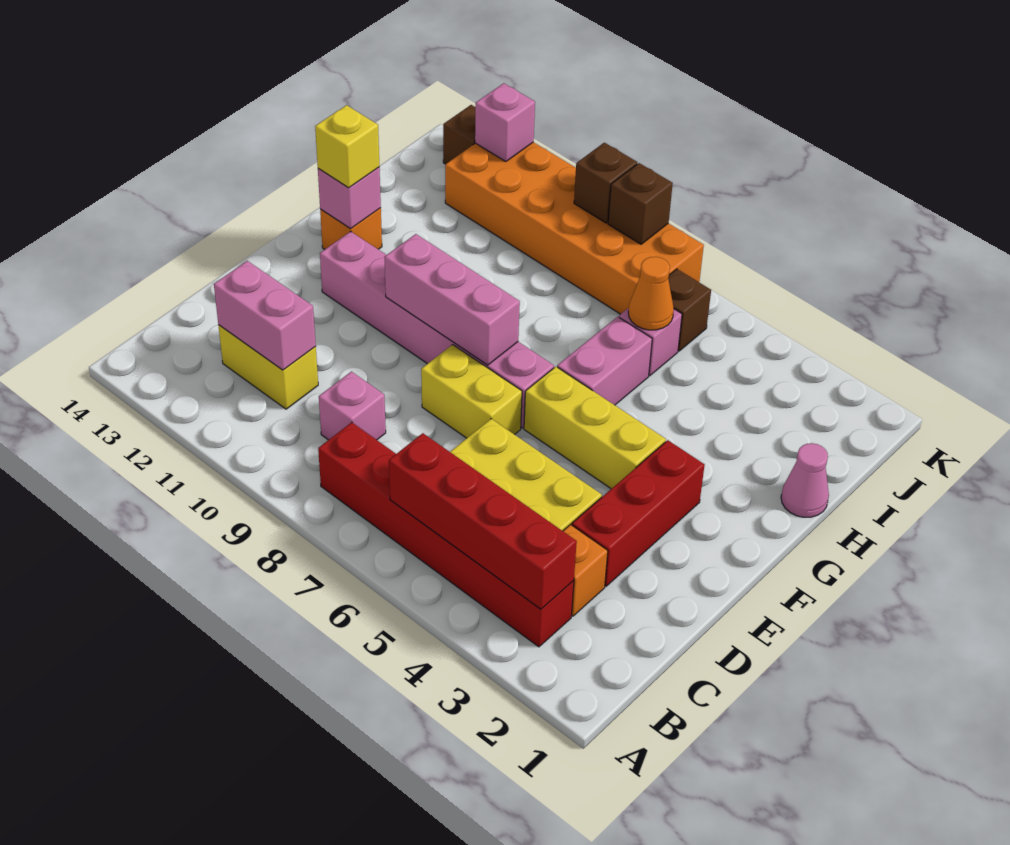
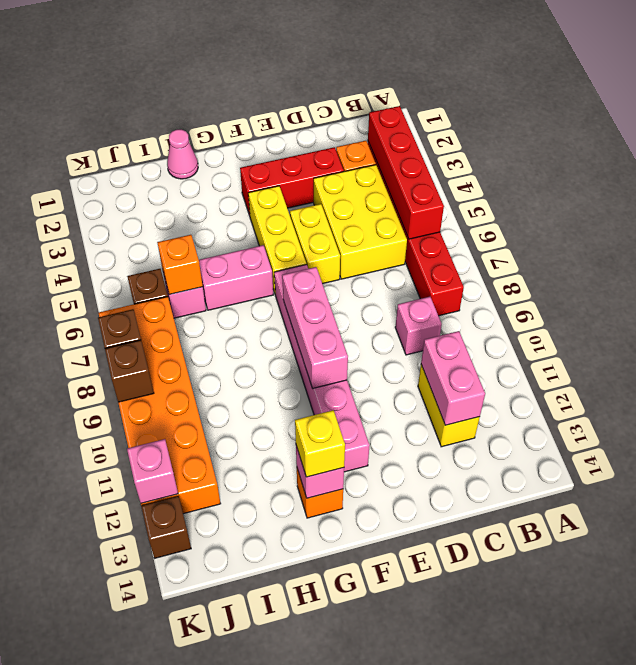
yellow 1x2 brick [421,345,522,438] -> yellow 1x2 brick moved to [290,204,340,284]
orange 1x1 cone [628,257,674,330] -> orange 1x1 brick [157,235,203,294]

